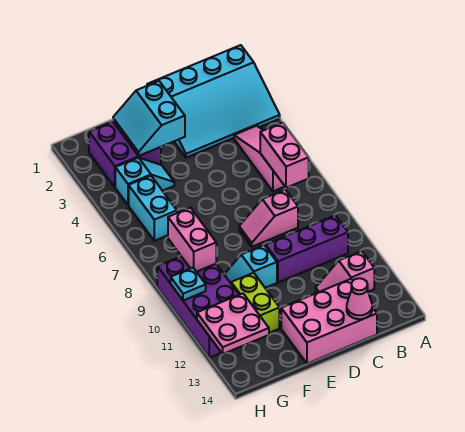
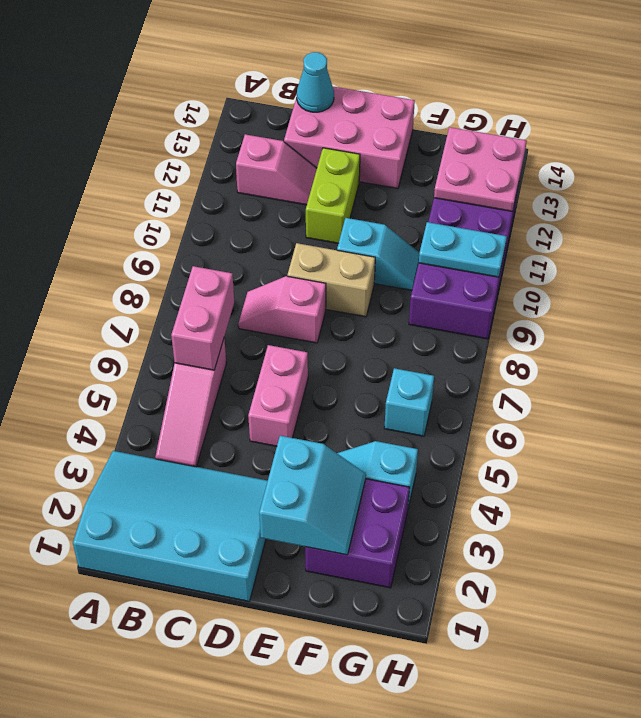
purple 1x3 brick [266,215,348,282] -> none
pink 1x2 slope [239,190,298,247] -> pink 1x2 slope turned to [238,276,326,343]
pink 1x1 cone [347,278,372,319] -> cyan 1x1 cone [297,52,334,112]
none -> tan 1x2 brick [287,243,375,317]
lime 1x2 brick [231,273,279,333] -> lime 1x2 brick moved to [306,148,360,243]
cyan 1x2 brick [129,176,177,241] -> cyan 1x1 brick [384,368,434,436]
pink 1x2 brick [168,208,216,272] -> pink 1x2 brick moved to [248,345,308,446]
cyan 1x1 plate [171,268,206,301] -> cyan 1x2 plate [419,222,507,277]

